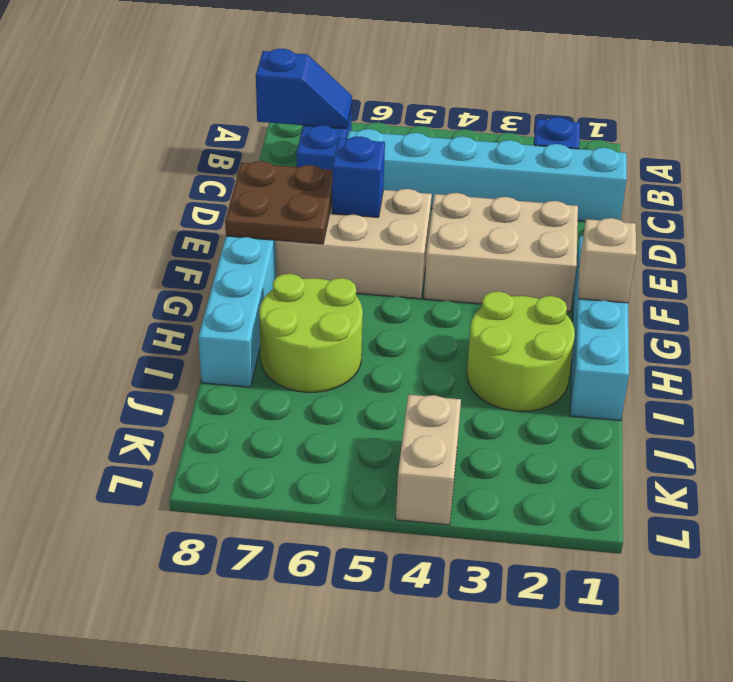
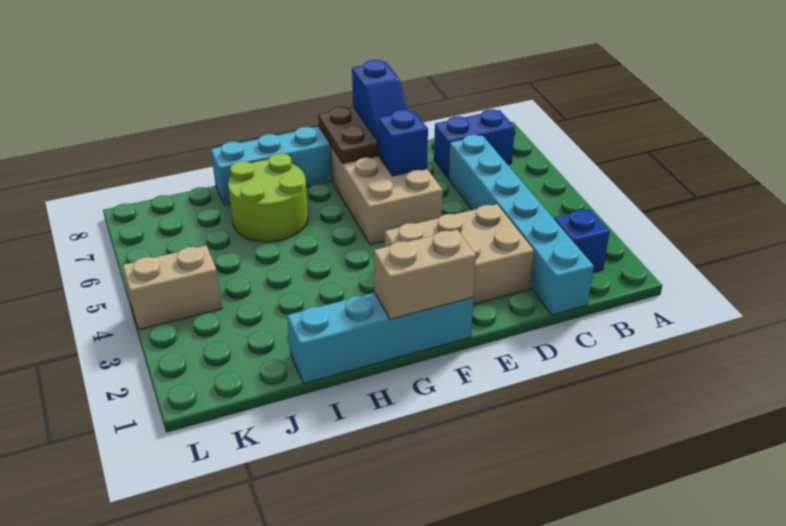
blue 1x2 slope [256,49,352,129] -> blue 1x2 slope moved to [352,60,408,143]
tan 2x3 brick [424,193,578,312] -> tan 2x3 brick turned to [384,204,534,304]
tan 1x1 brick [578,218,636,303] -> tan 1x2 brick [374,230,476,319]
lime 2x2 round brick [467,291,575,411] -> none

